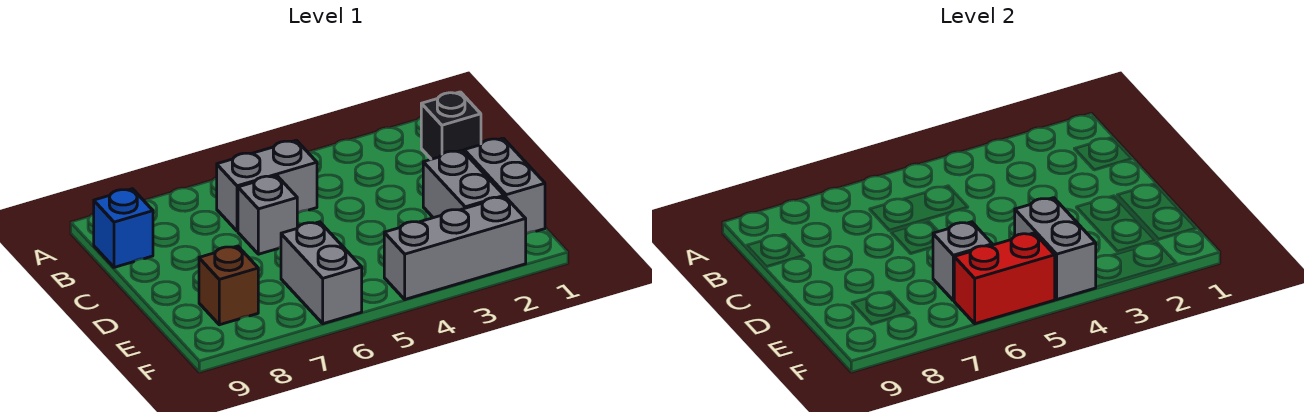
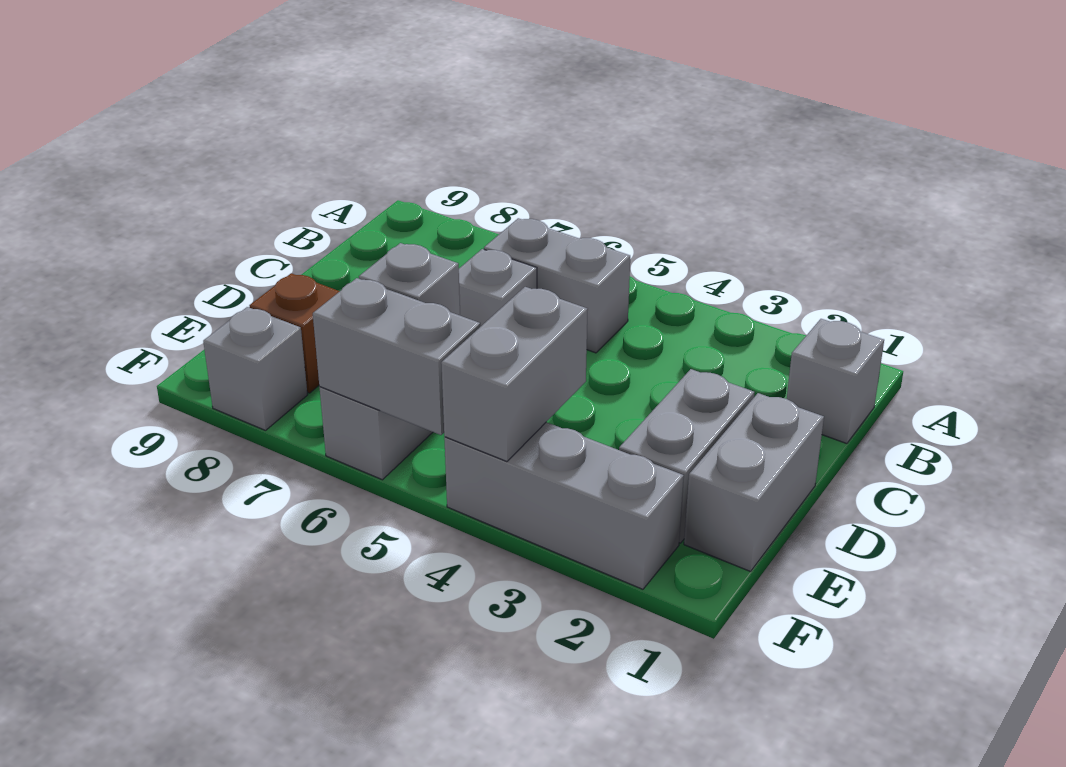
black 1x1 brick [421,92,481,159] -> grey 1x1 brick [787,319,884,444]
blue 1x1 brick [94,189,153,267] -> none
red 1x2 brick [954,233,1055,324] -> grey 1x2 brick [313,278,480,435]
none -> grey 1x1 brick [203,307,307,430]

